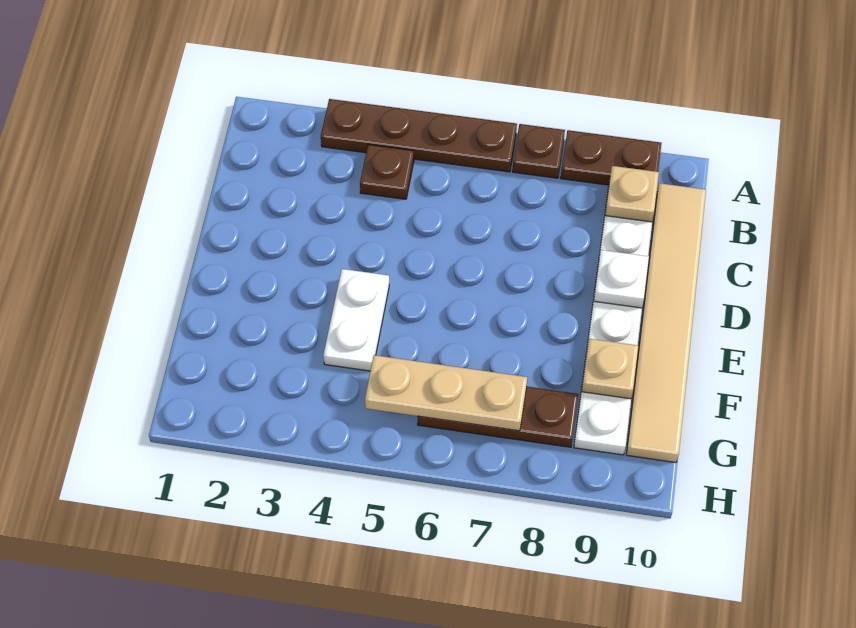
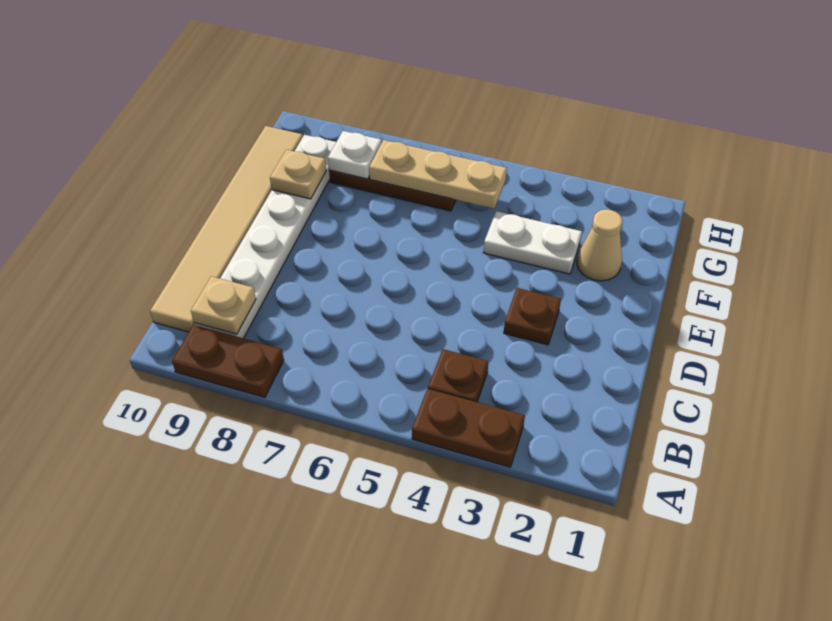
brown 1x4 plate [321,99,517,172] -> brown 1x2 plate [412,389,525,467]
brown 1x1 plate [512,124,565,178] -> brown 1x1 plate moved to [504,288,561,345]
white 1x1 plate [594,250,649,308] -> white 1x1 plate moved to [328,131,381,179]
white 1x2 plate [323,269,389,371] -> white 1x2 plate turned to [483,211,582,274]
none -> tan 1x1 cone [577,209,623,281]

